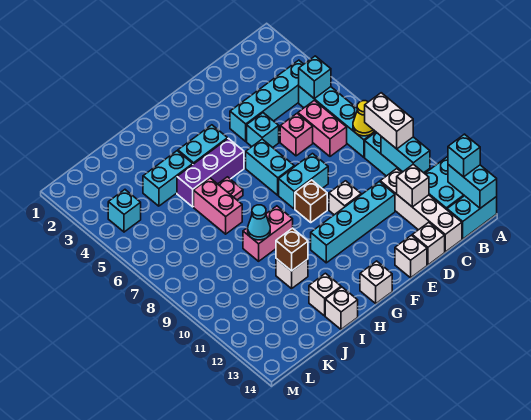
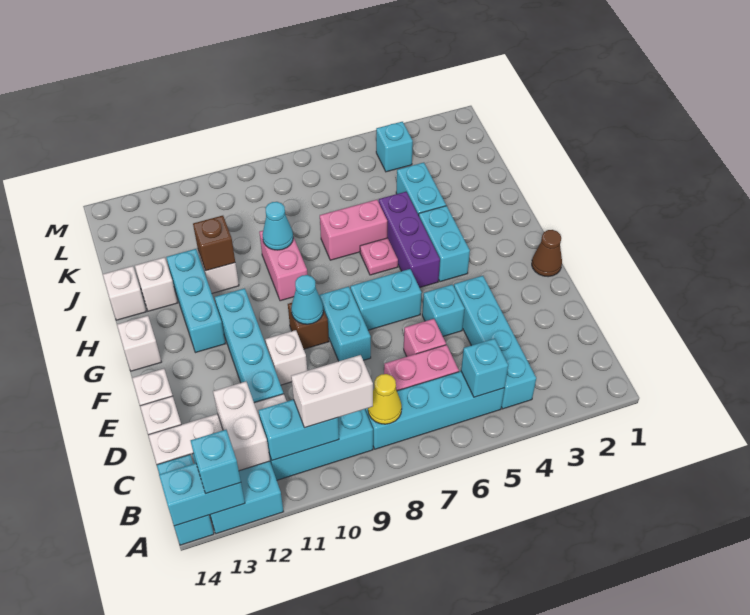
white 1x1 brick [397,164,429,207] -> white 1x2 brick [213,382,270,471]
none -> brown 1x1 cone [532,230,562,277]
none -> cyan 1x1 cone [291,275,323,324]
none -> cyan 1x3 brick [166,249,225,353]

